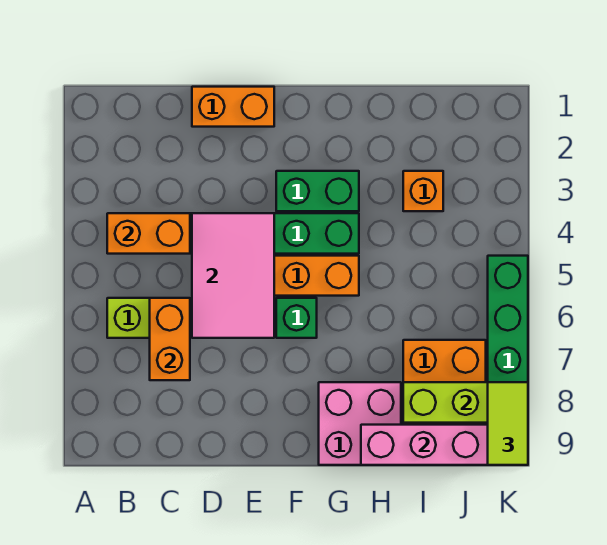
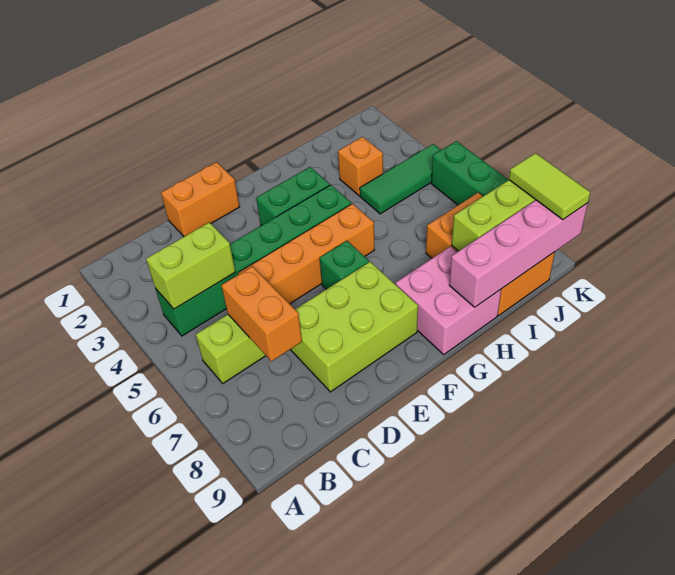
orange 1x2 brick [107,213,190,254] -> lime 1x2 brick [146,222,235,309]
pink 2x3 tile [192,213,274,338] -> none
none -> lime 2x3 brick [290,262,418,392]
none -> green 1x3 tile [360,144,441,214]

